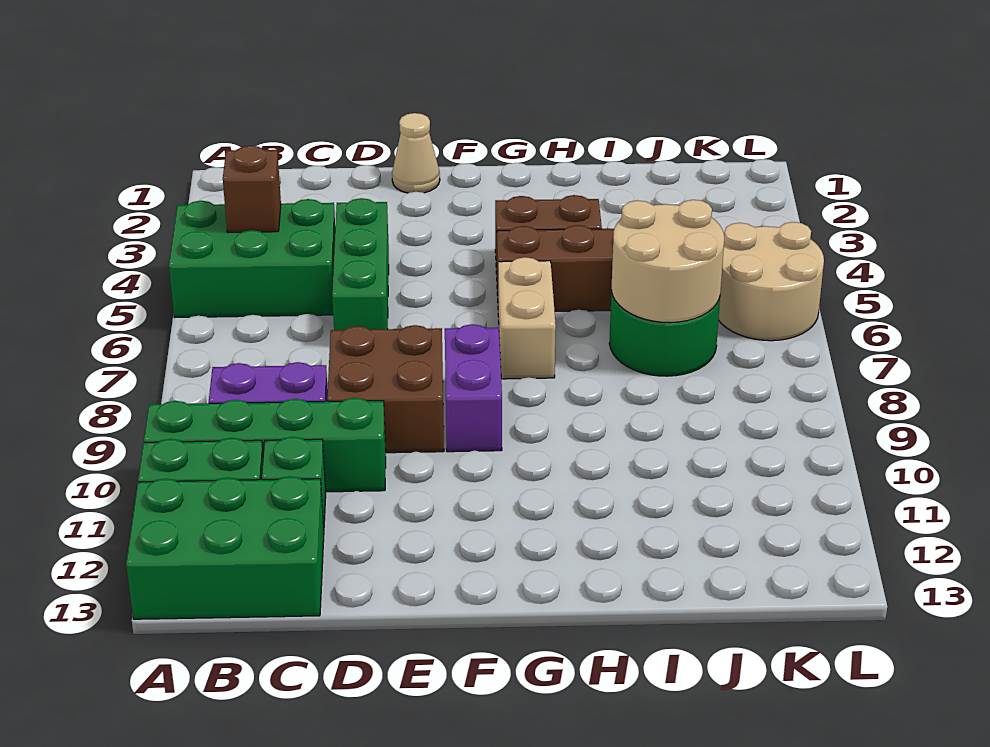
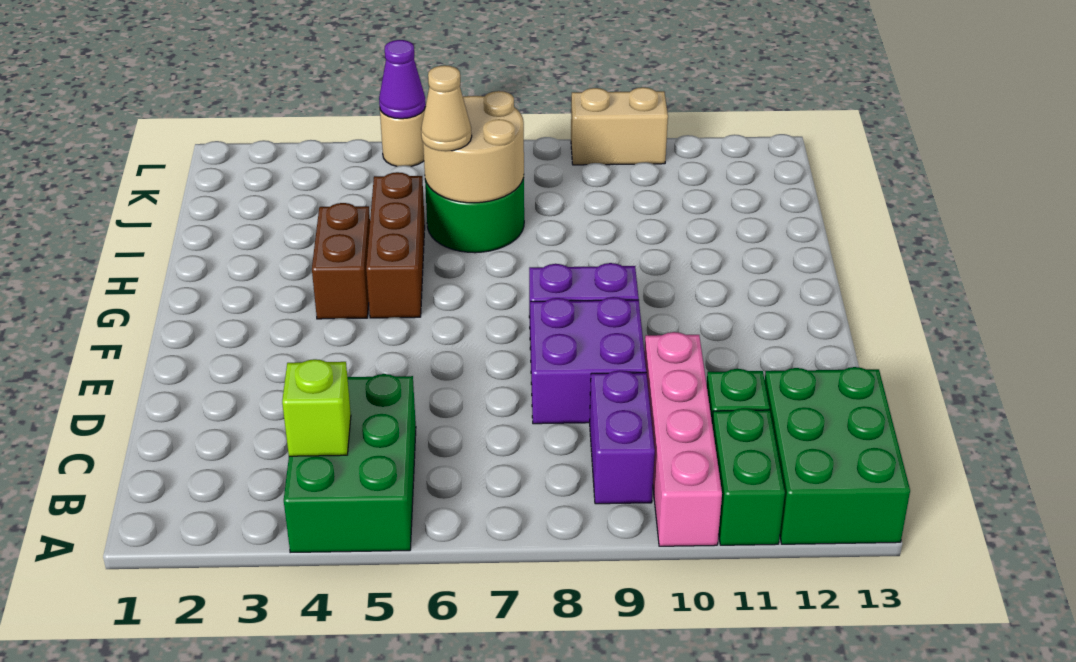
green 1x4 brick [144,398,386,492] -> pink 1x4 brick [644,332,722,546]
brown 1x1 brick [223,146,281,232] -> lime 1x1 brick [282,359,351,456]
green 1x3 brick [332,198,389,330] -> none
brown 2x2 brick [327,325,444,453] -> purple 2x2 brick [530,297,646,424]
tan 1x1 cone [392,113,440,193] -> tan 1x1 cone moved to [421,65,472,151]
tan 1x2 brick [498,257,556,379] -> tan 1x2 brick moved to [571,87,668,165]
tan 2x2 round brick [718,222,824,341] -> tan 1x1 round brick [380,109,425,166]
none -> purple 1x1 cone [379,40,426,119]

